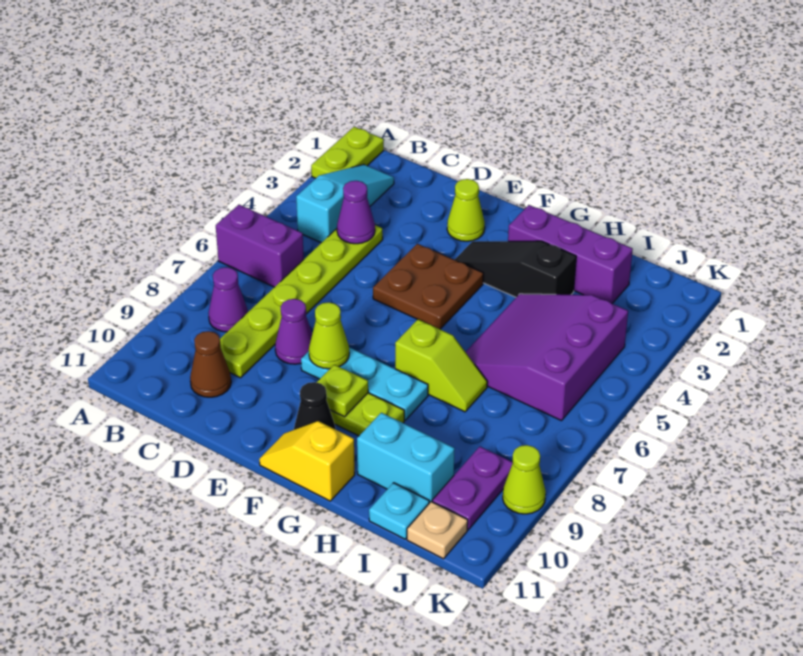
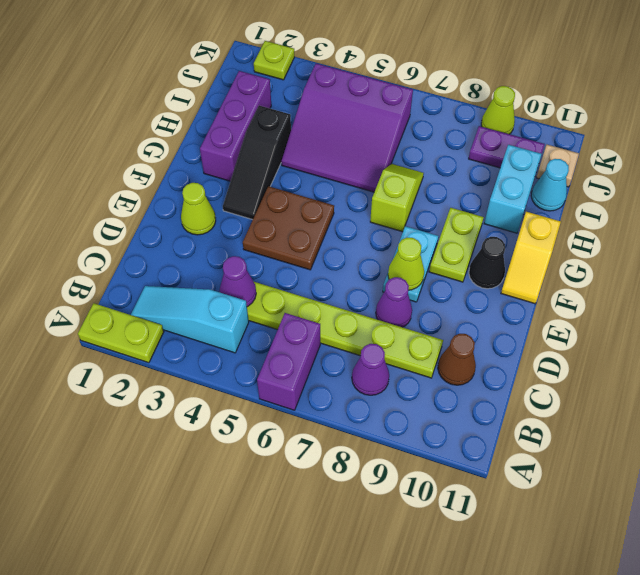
cyan 1x3 plate [301,347,428,420] -> cyan 1x2 plate [383,226,438,302]
lime 1x1 plate [317,365,368,417] -> lime 1x1 plate moved to [254,41,294,80]
cyan 1x1 plate [369,483,429,539] -> cyan 1x1 cone [531,159,569,211]

